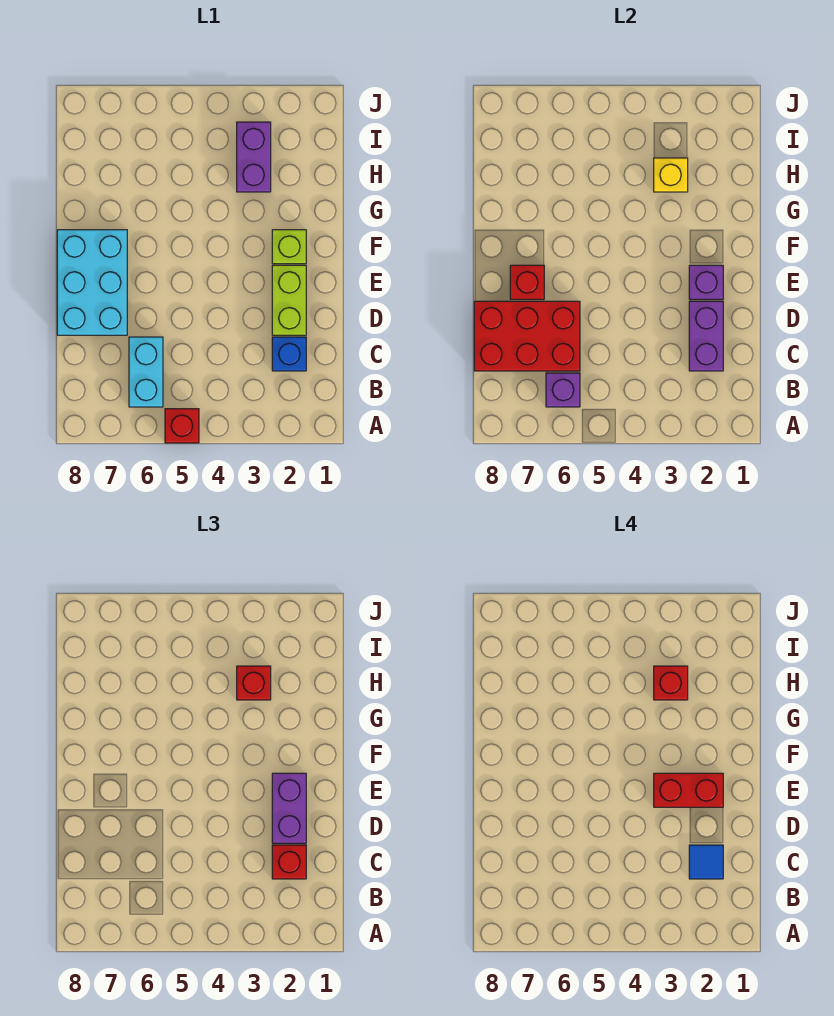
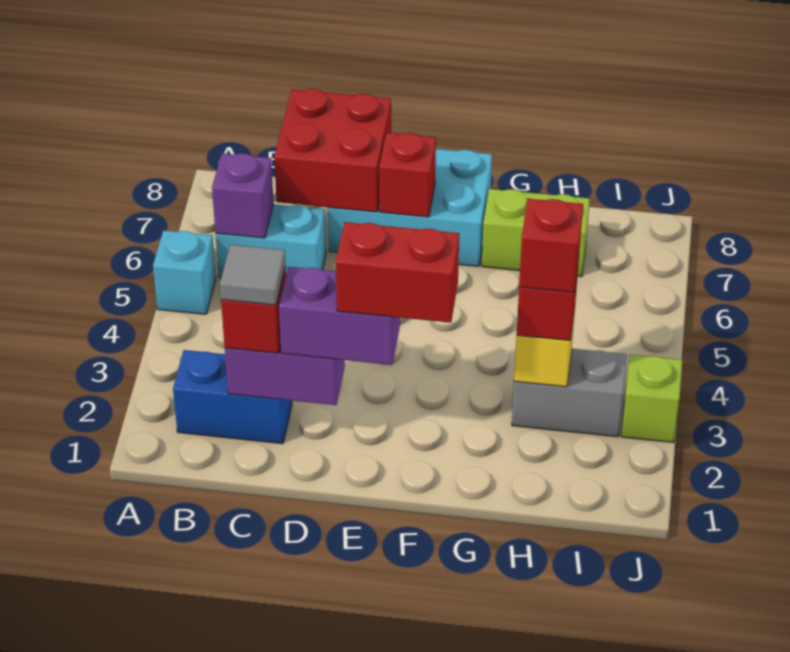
red 1x1 brick [165,409,199,443] -> cyan 1x1 brick [153,230,216,314]
blue 1x1 brick [272,337,306,371] -> blue 1x2 brick [173,350,292,444]
blue 1x1 tile [689,845,723,879] -> grey 1x1 tile [220,245,285,305]
red 2x3 brick [474,301,580,371] -> red 2x2 brick [274,89,391,212]
lime 1x2 brick [272,265,306,335] -> lime 1x2 brick moved to [482,189,590,277]
purple 1x1 brick [689,265,723,299] -> none
red 1x2 brick [654,773,723,807] -> red 1x2 brick turned to [336,222,459,323]
lime 1x1 brick [272,230,306,264] -> lime 1x1 brick moved to [621,355,682,443]
purple 1x2 brick [237,122,271,192] -> grey 1x2 brick [512,349,627,437]

